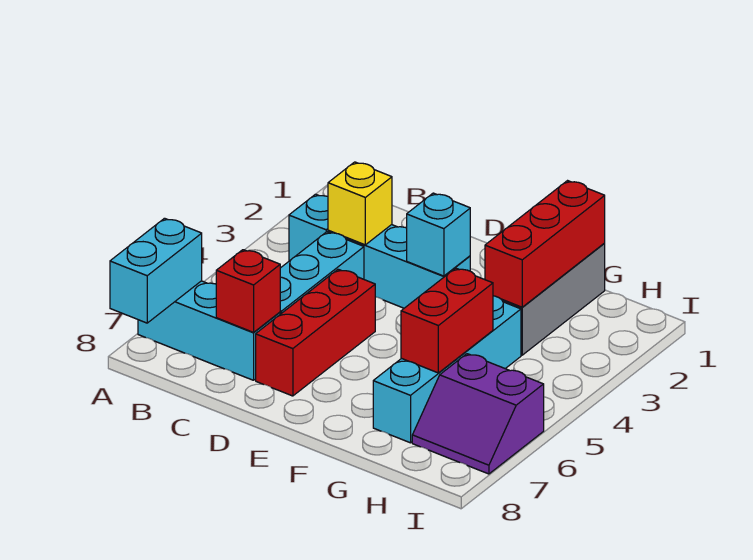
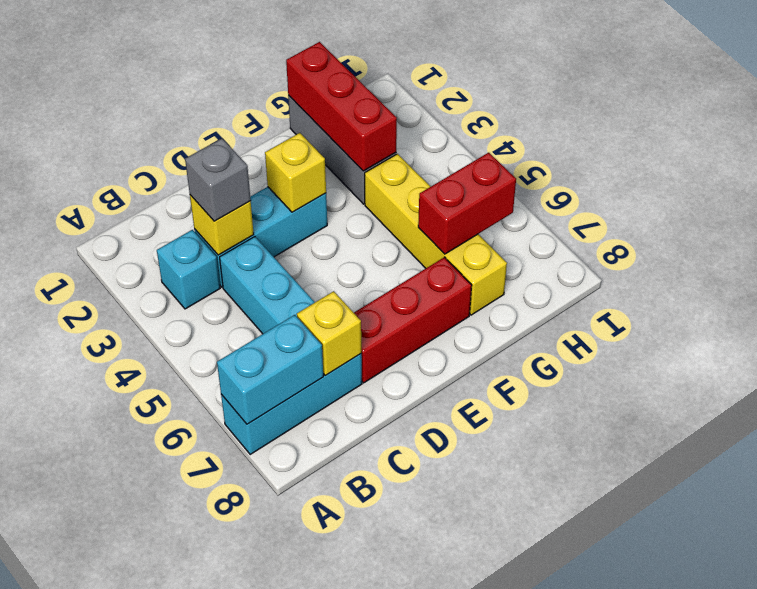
cyan 1x2 brick [110,218,202,323] -> cyan 1x2 brick turned to [217,315,323,424]
none -> grey 1x1 brick [185,138,251,221]
red 1x1 brick [216,250,280,332] -> yellow 1x1 brick [297,291,361,376]
red 1x3 brick [256,269,375,396] -> red 1x3 brick turned to [354,257,472,383]
cyan 1x1 brick [407,193,470,276] -> yellow 1x1 brick [265,133,326,212]
cyan 1x4 brick [373,296,521,443] -> yellow 1x4 brick [365,154,507,315]
red 1x2 brick [401,268,493,373] -> red 1x2 brick turned to [418,153,516,254]
purple 2x2 slope [412,354,544,474] -> none

